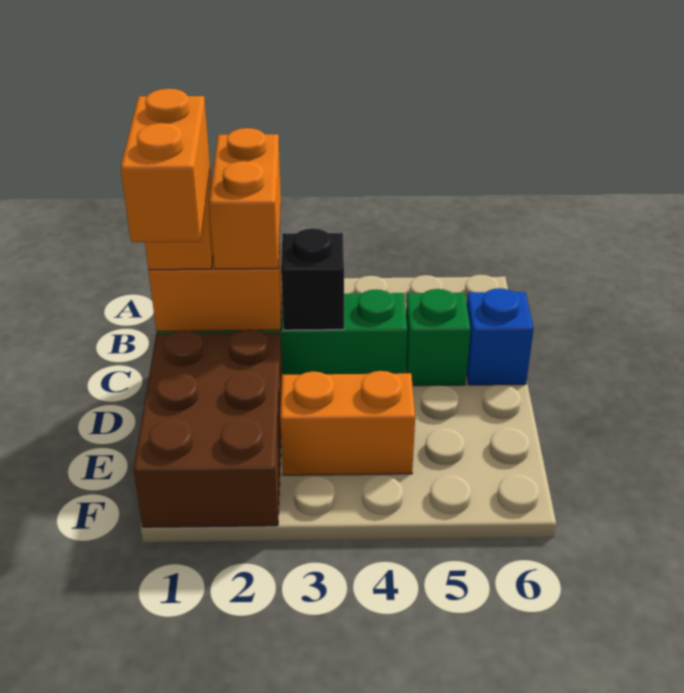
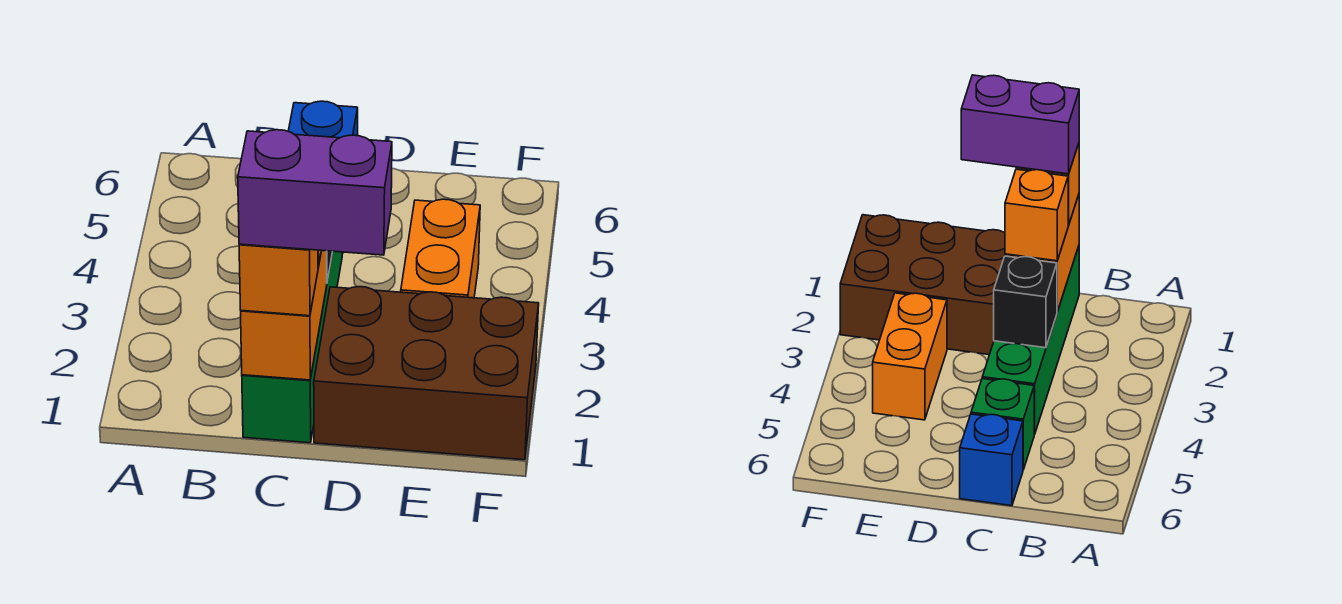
orange 1x2 brick [209,128,281,269] -> orange 1x1 brick [1005,169,1068,261]
orange 1x2 brick [120,89,210,242] -> purple 1x2 brick [238,130,392,255]

